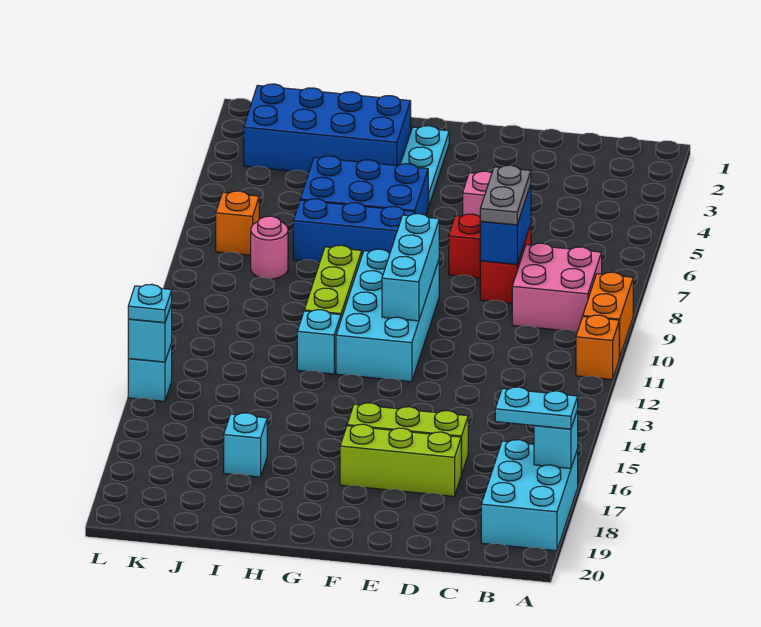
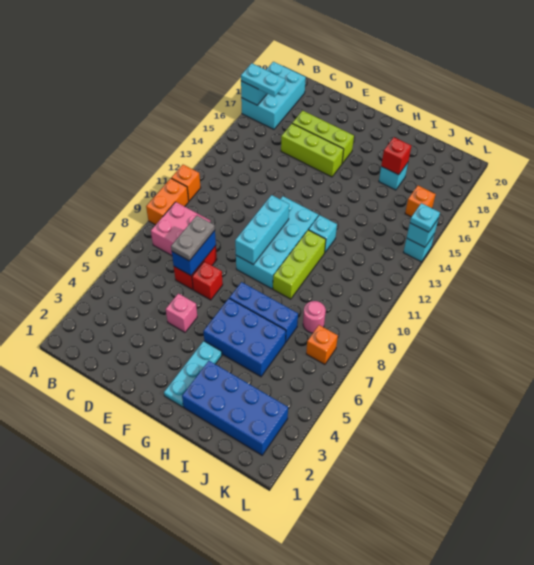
none -> red 1x1 brick [381,137,411,175]
none -> orange 1x1 brick [405,186,436,217]

